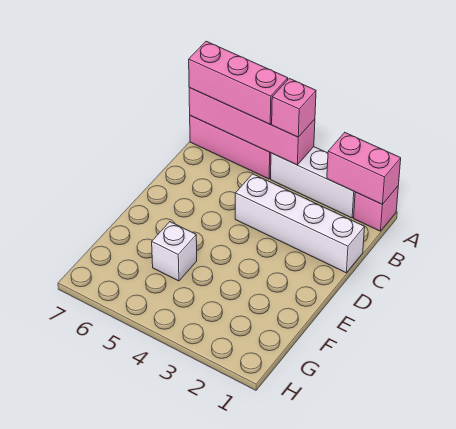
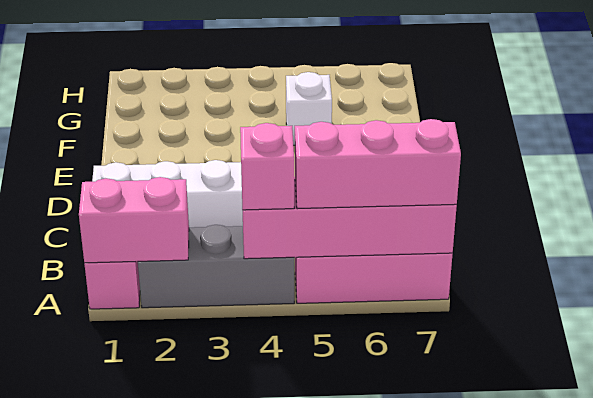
white 1x3 brick [271,147,355,218] -> grey 1x3 brick [138,225,294,308]

